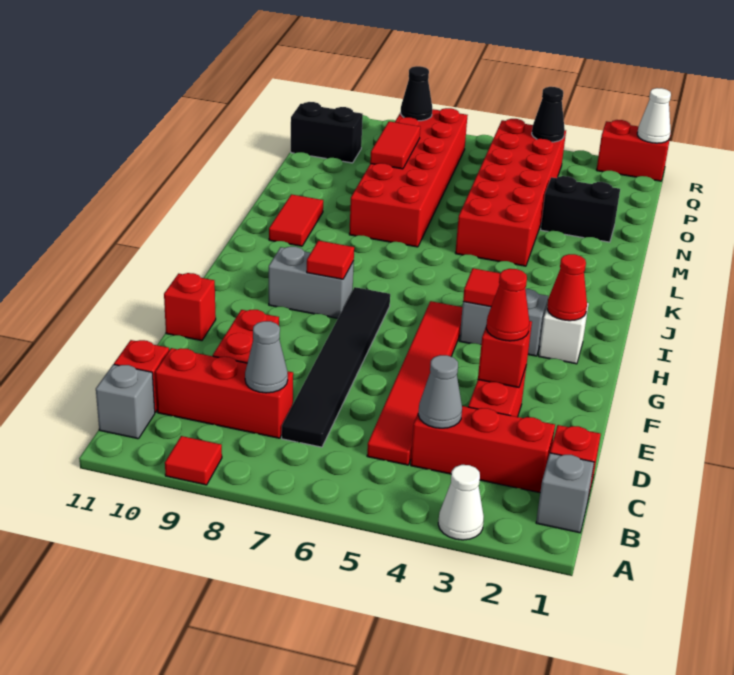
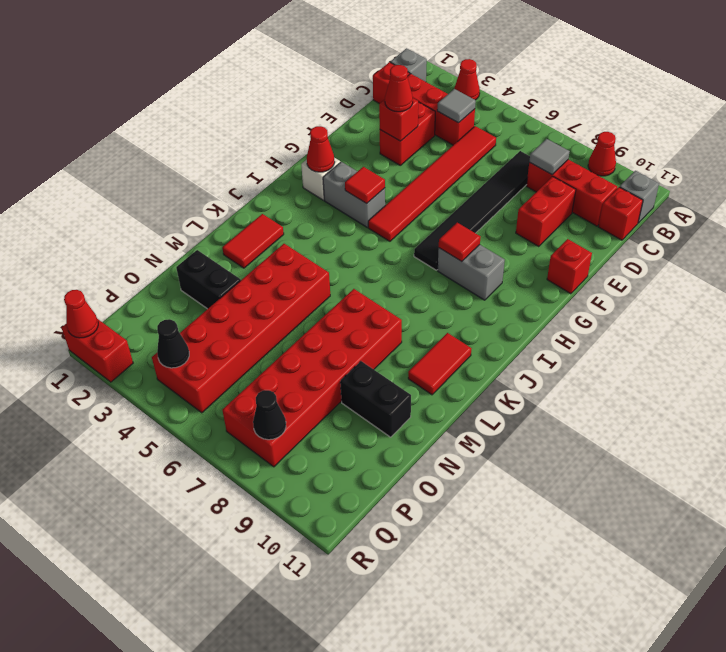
white 1x1 cone [438,465,484,540] -> red 1x1 cone [454,59,480,100]
red 1x1 tile [165,436,222,485] -> red 1x1 cone [588,132,616,176]
grey 1x1 cone [418,355,462,428] -> grey 1x1 tile [437,89,476,123]
grey 1x1 cone [245,321,288,393] -> grey 1x1 tile [529,139,570,174]
red 1x2 tile [370,121,420,169] -> red 1x2 tile moved to [222,214,284,268]
black 1x2 brick [291,102,363,163] -> black 1x2 brick moved to [340,361,411,437]
white 1x1 cone [637,88,671,143] -> red 1x1 cone [64,290,98,338]

